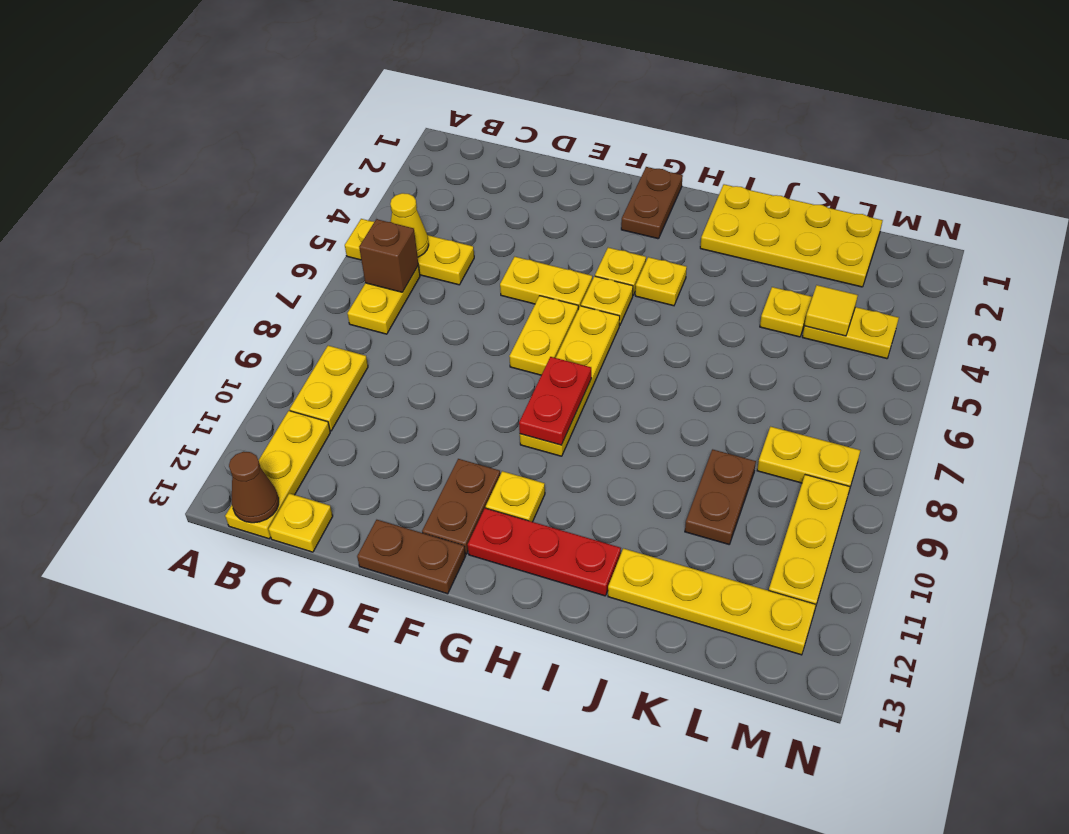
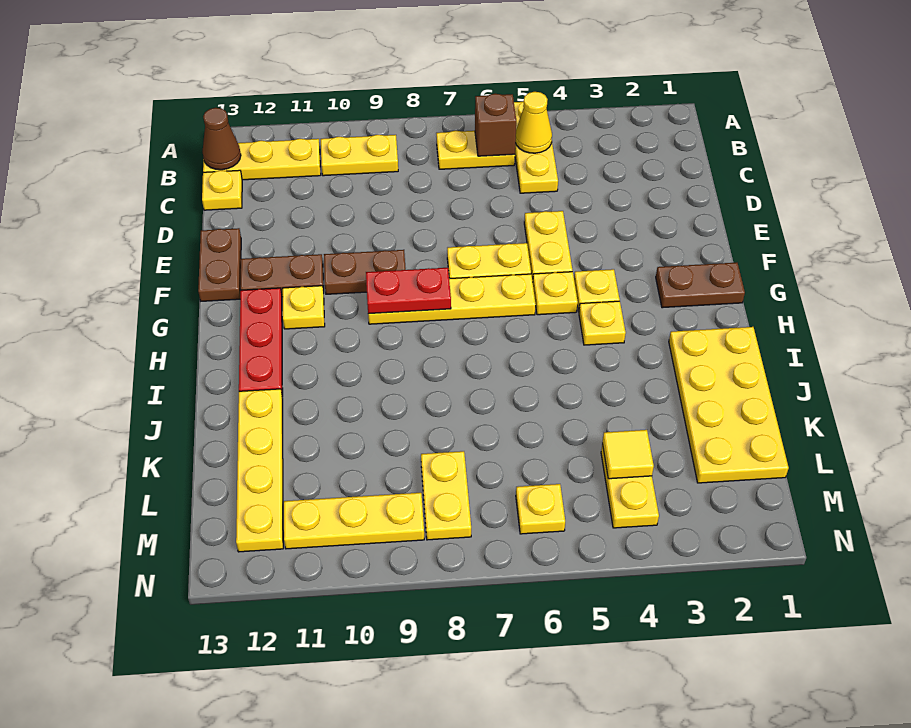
yellow 1x1 plate [760,287,812,337] -> yellow 1x1 plate moved to [516,484,565,534]
brown 1x2 plate [685,449,756,544] -> brown 1x2 plate moved to [324,250,406,294]

